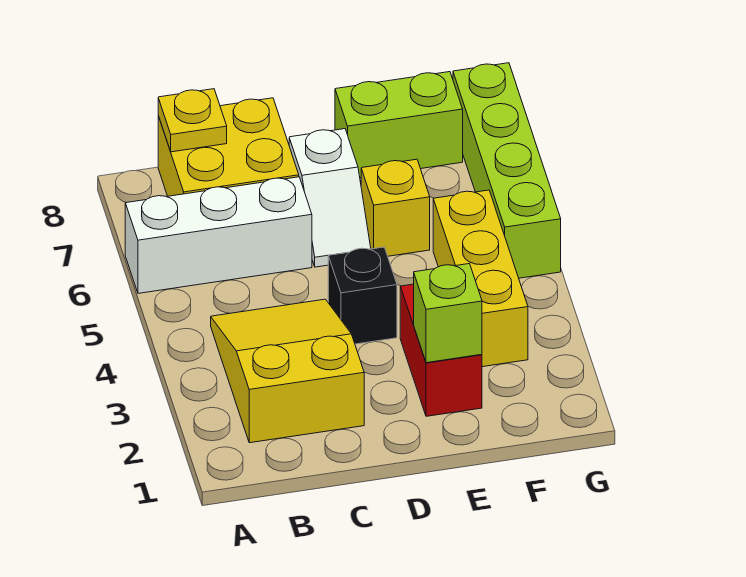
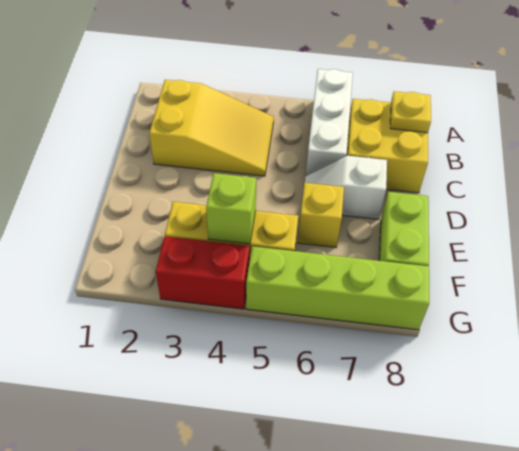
black 1x1 brick [328,247,397,344] -> none
red 1x2 brick [400,284,482,416] -> red 1x2 brick moved to [156,236,250,309]
lime 1x1 brick [414,264,482,363] -> lime 1x1 brick moved to [206,173,256,244]

